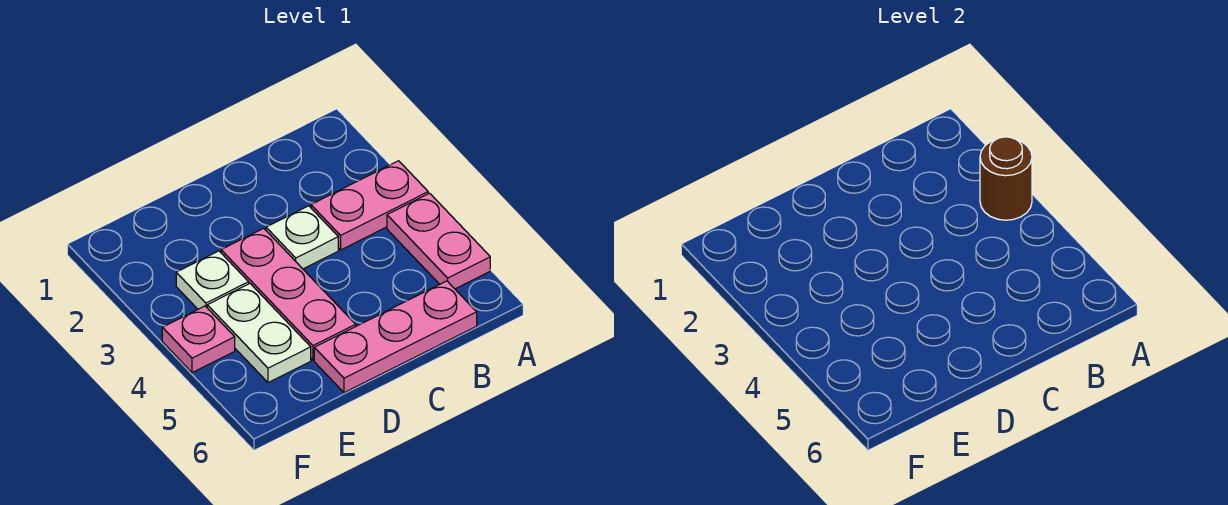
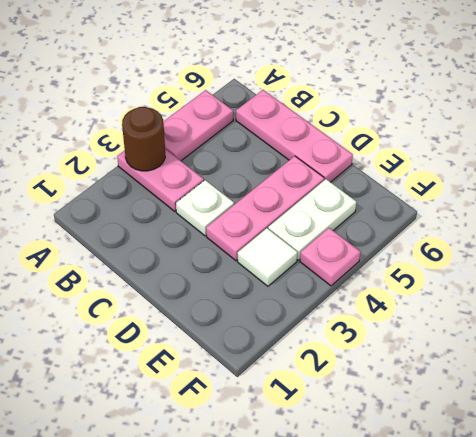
white 1x1 plate [176,251,249,309] -> white 1x1 tile [238,228,297,286]

